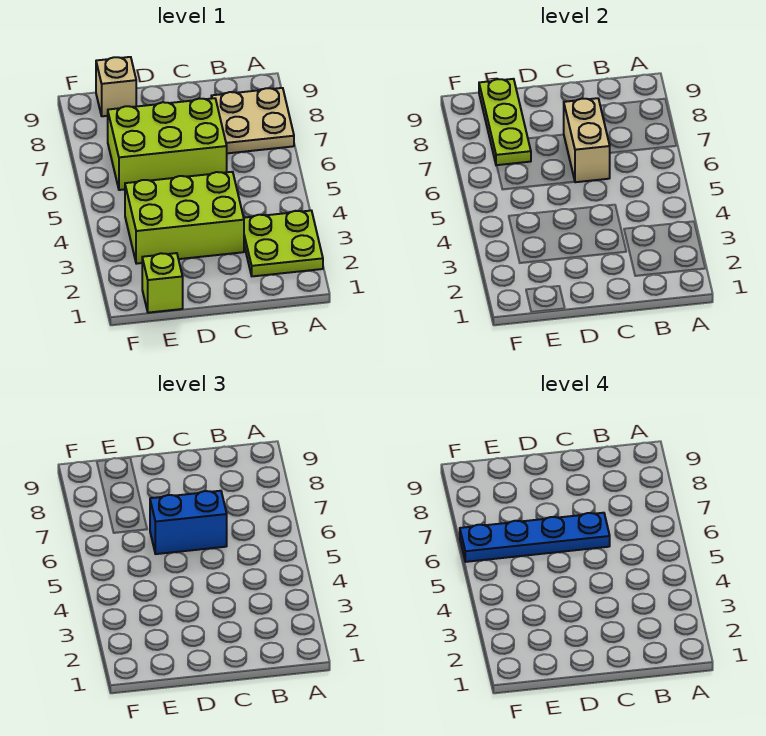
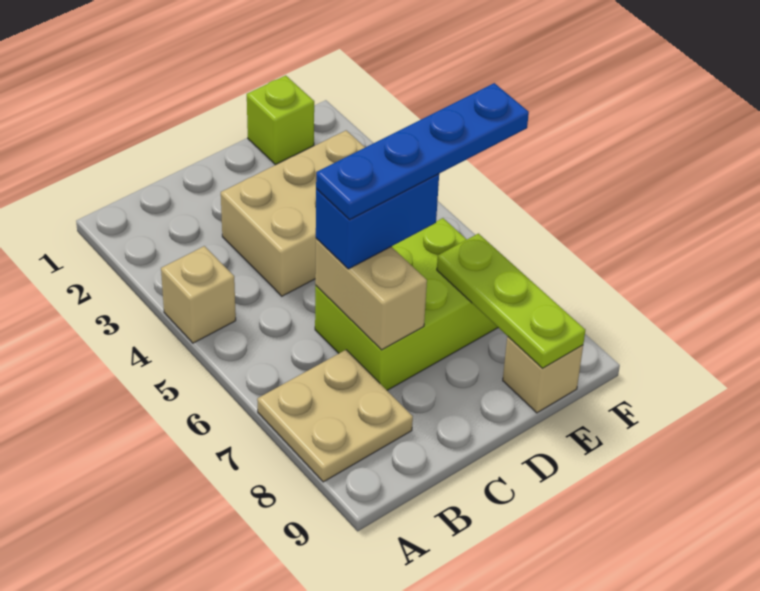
lime 2x2 plate [244,211,323,276] -> none
none -> tan 1x1 brick [161,246,236,343]
lime 2x3 brick [125,172,244,264] -> tan 2x3 brick [221,130,365,296]

